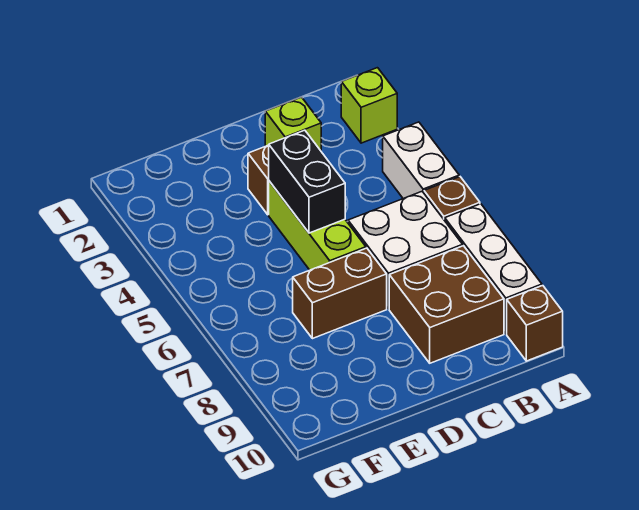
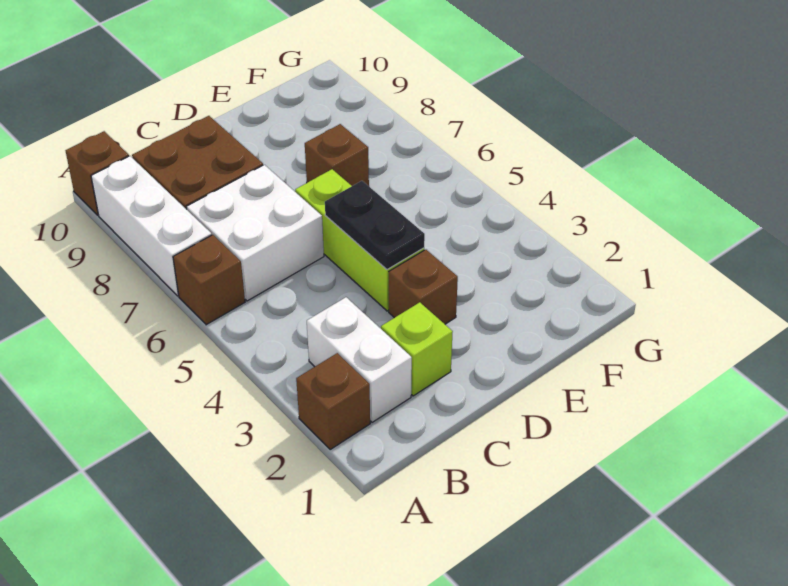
lime 1x1 brick [341,68,397,143] -> brown 1x1 brick [296,353,370,449]
white 1x2 brick [383,122,459,199] -> white 1x2 brick moved to [307,297,412,422]
black 1x2 brick [269,130,345,233] -> black 1x2 plate [325,181,425,270]
brown 1x2 brick [293,248,387,339] -> brown 1x1 brick [305,124,369,186]

